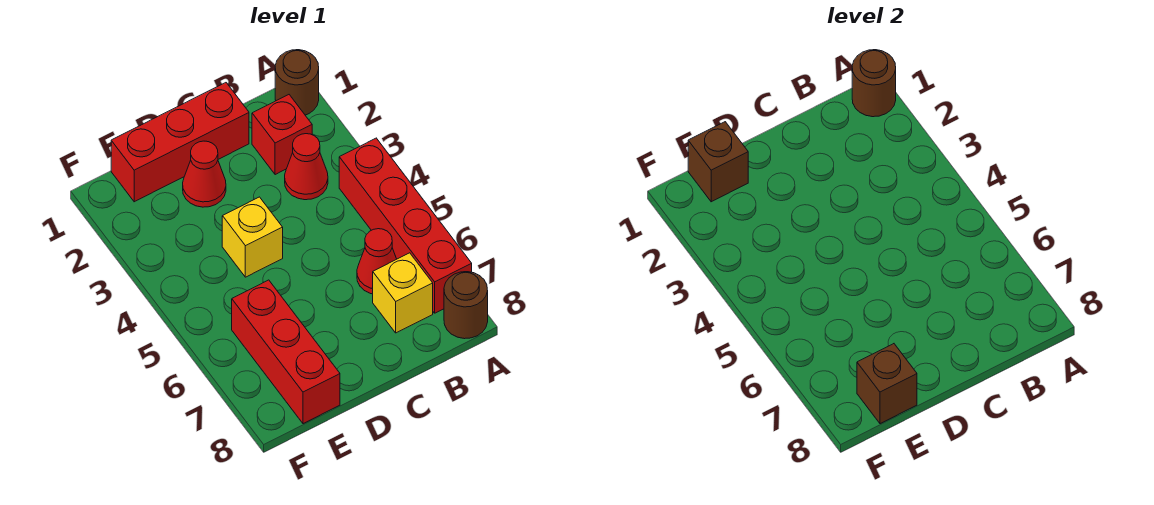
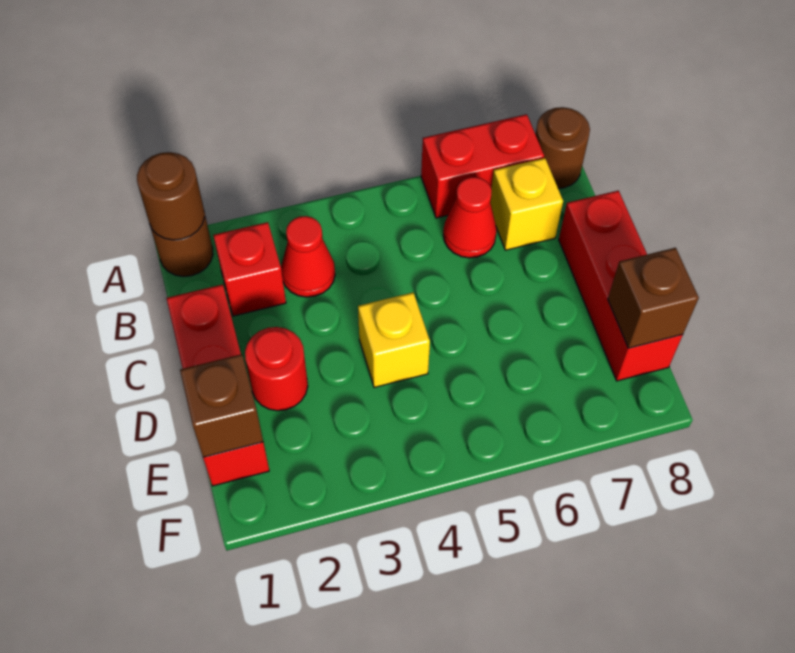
red 1x4 brick [339,138,472,313] -> red 1x2 brick [421,114,544,218]
red 1x1 cone [183,141,226,207] -> red 1x1 round brick [245,327,308,411]
red 1x3 brick [232,280,340,424] -> red 1x3 brick turned to [559,191,683,381]

